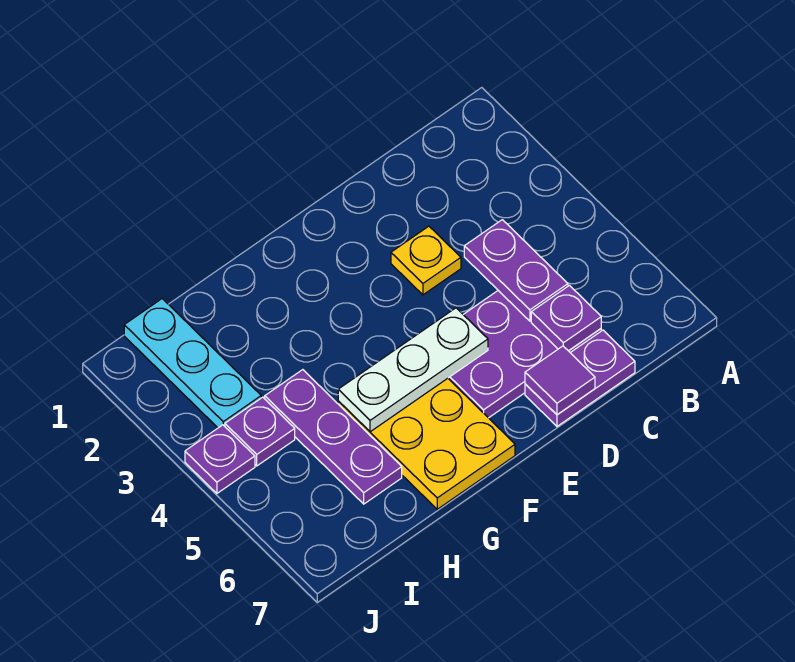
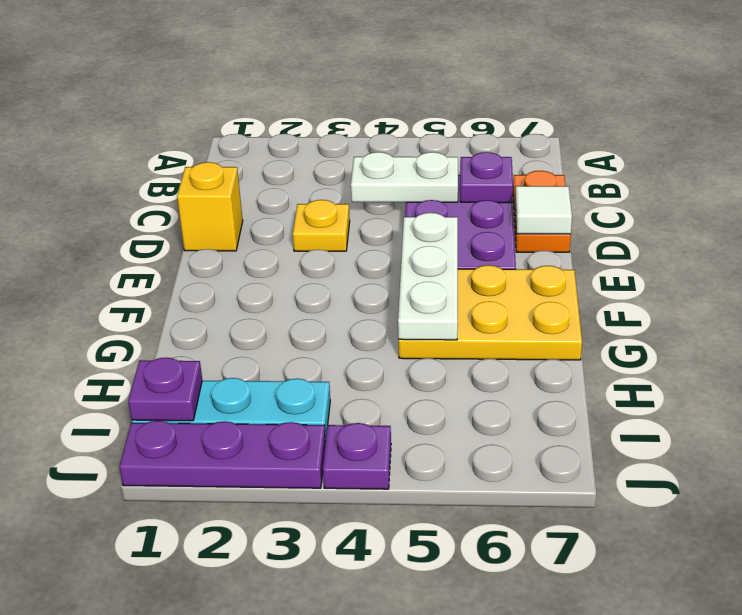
purple 1x2 plate [464,220,568,321] -> white 1x2 plate [351,152,458,202]
purple 1x2 plate [525,330,635,426] -> orange 1x2 plate [513,171,571,252]
none -> yellow 1x1 brick [177,162,243,251]
purple 1x1 tile [525,346,595,415] -> white 1x1 tile [515,186,572,234]
purple 1x3 plate [265,370,402,504] -> purple 1x3 plate moved to [119,421,326,488]
purple 1x1 plate [225,397,295,466] -> purple 1x1 plate moved to [128,358,202,421]

